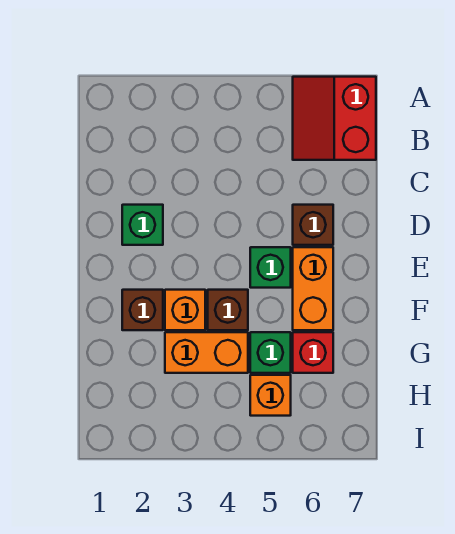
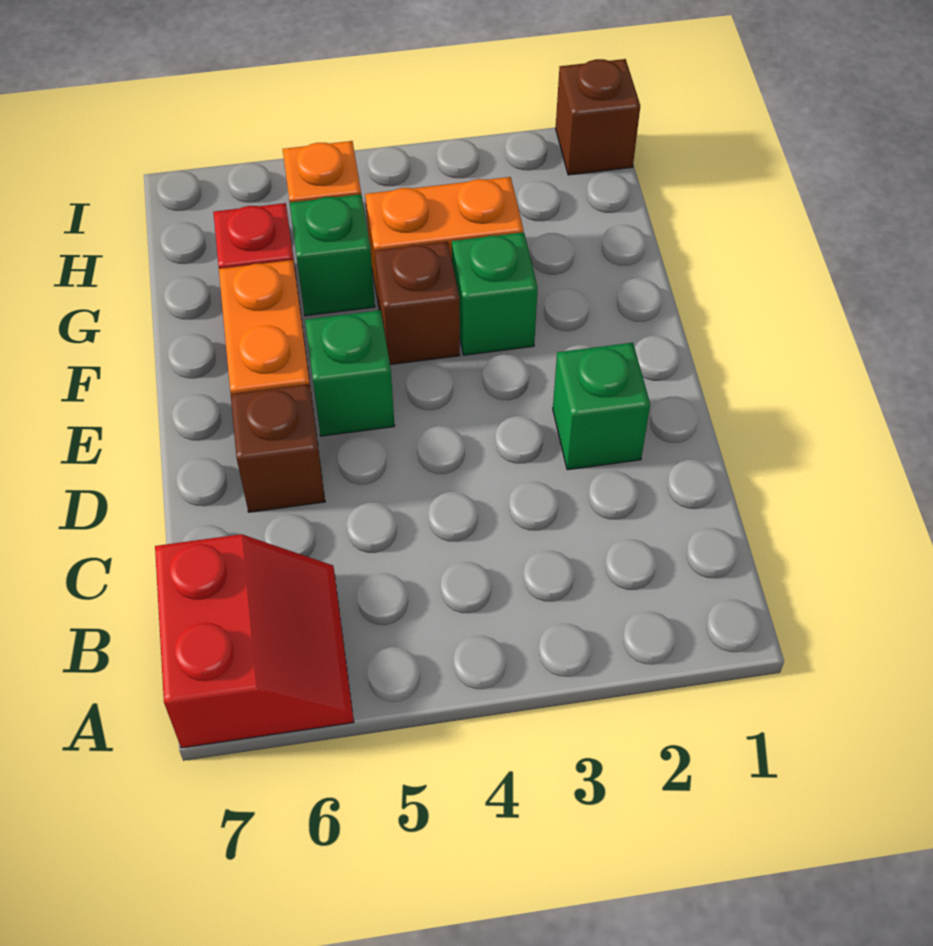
brown 1x1 brick [122,290,163,330] -> brown 1x1 brick moved to [556,59,640,175]
orange 1x1 brick [165,290,205,330] -> green 1x1 brick [452,232,538,355]

